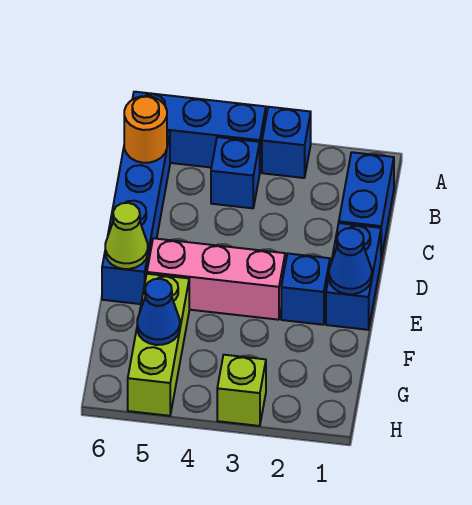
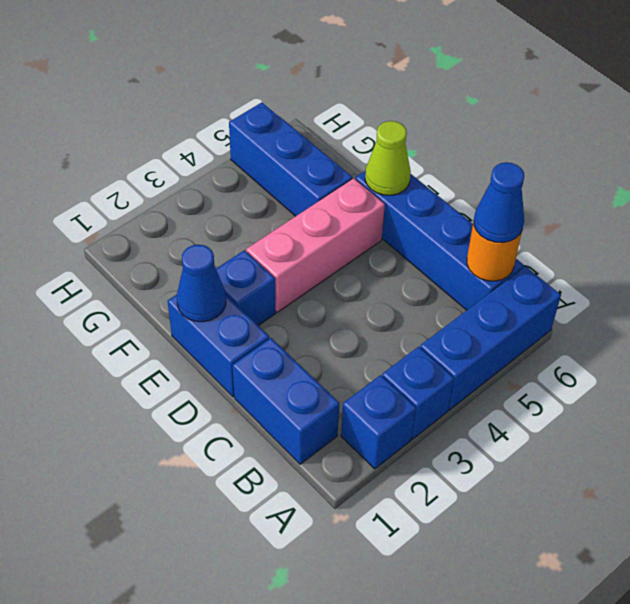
blue 1x1 brick [211,137,260,208] -> blue 1x1 brick moved to [341,375,416,469]
lime 1x3 brick [128,274,189,416] -> blue 1x3 brick [229,102,352,216]
blue 1x1 cone [137,279,180,345] -> blue 1x1 cone moved to [474,162,524,243]
lime 1x1 brick [217,355,266,426] -> none

